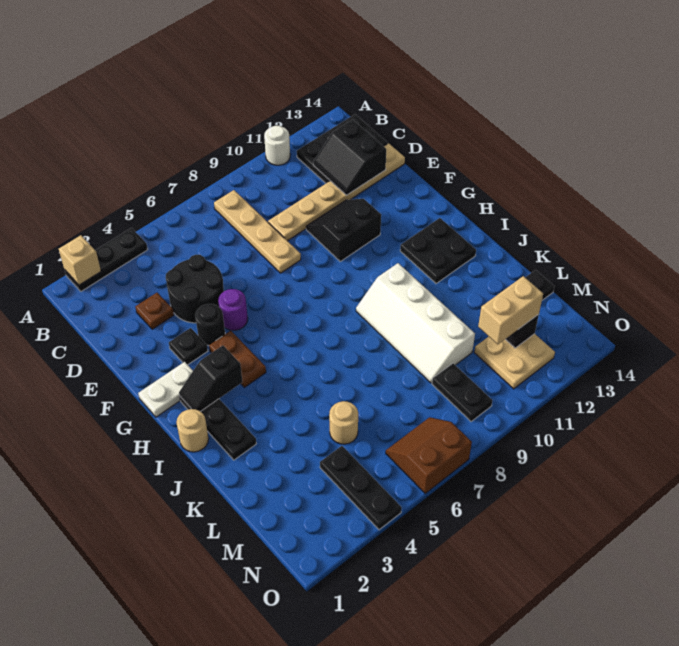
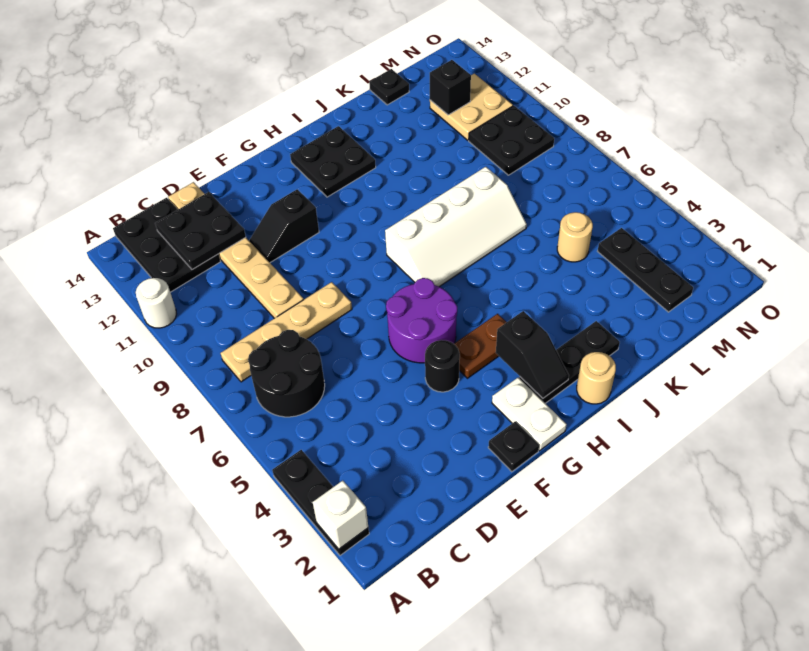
tan 1x1 brick [59,235,101,285] -> white 1x1 brick [313,481,368,549]
black 2x2 slope [313,120,386,195] -> black 2x2 plate [155,192,246,270]
brown 1x1 plate [135,293,174,329] -> none
black 2x2 round brick [166,255,224,323] -> black 2x2 round brick moved to [248,330,325,417]
black 2x2 slope [306,199,381,261] -> black 1x2 slope [249,189,319,262]
black 1x1 plate [169,328,208,365] -> black 1x1 plate moved to [488,421,539,472]
purple 1x1 round brick [218,289,248,330] -> purple 2x2 round brick [386,278,457,363]
white 2x4 slope [356,263,475,383] -> white 2x4 slope moved to [385,167,527,287]
black 1x3 plate [320,446,402,530] -> black 1x3 plate turned to [598,228,693,312]
black 1x2 plate [432,363,492,421] -> black 2x2 plate [469,106,554,175]
tan 1x2 brick [478,276,543,344] -> none
brown 2x2 slope [386,417,472,493] -> none

